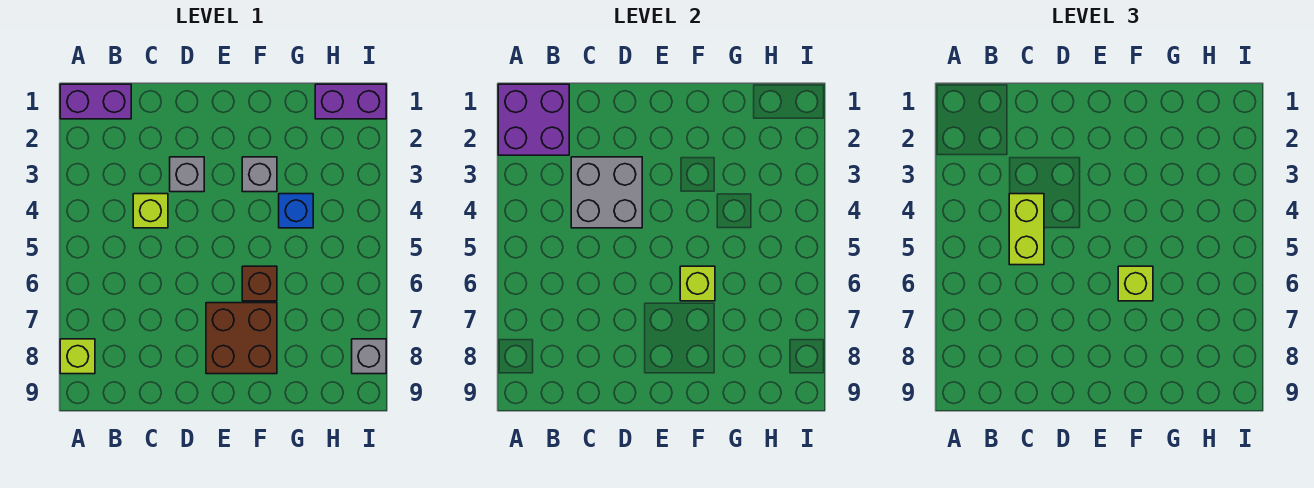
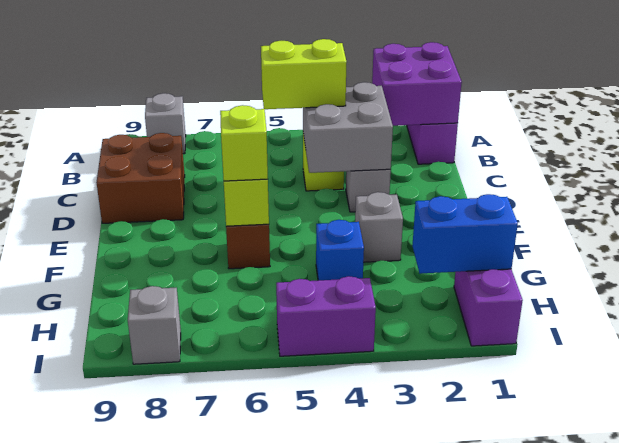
lime 1x1 brick [60,339,95,374] -> grey 1x1 brick [145,93,186,154]
brown 2x2 brick [206,303,277,374] -> brown 2x2 brick moved to [96,133,185,223]
none -> blue 1x2 brick [412,194,518,274]
none -> purple 1x2 brick [276,276,376,356]

